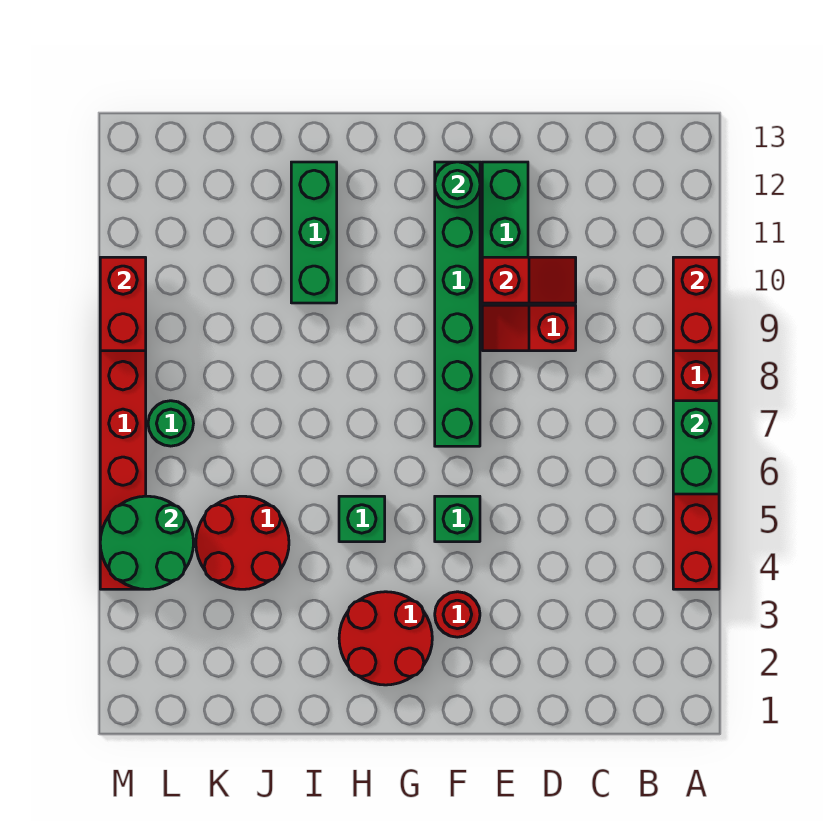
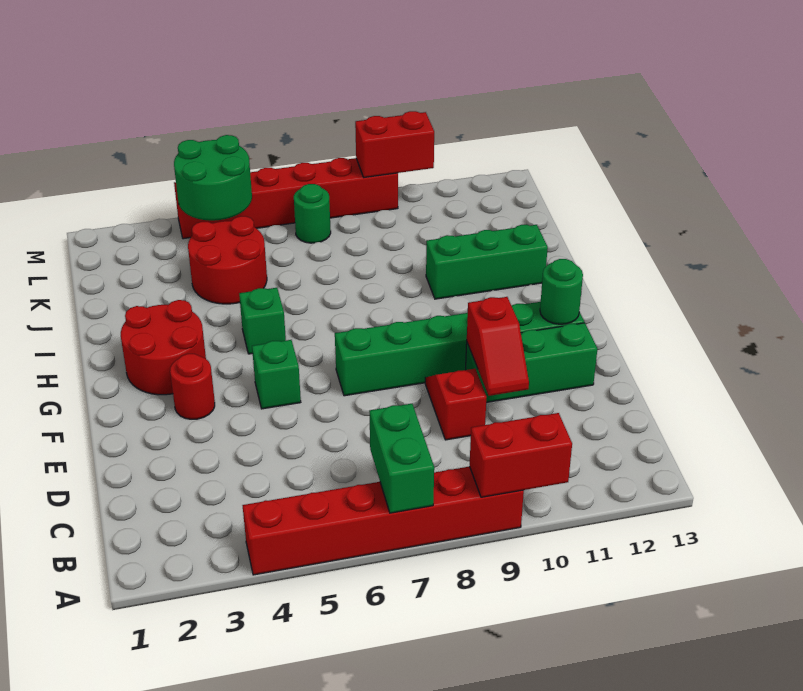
green 1x2 brick [673,401,719,494] -> green 1x2 brick turned to [369,404,434,513]

